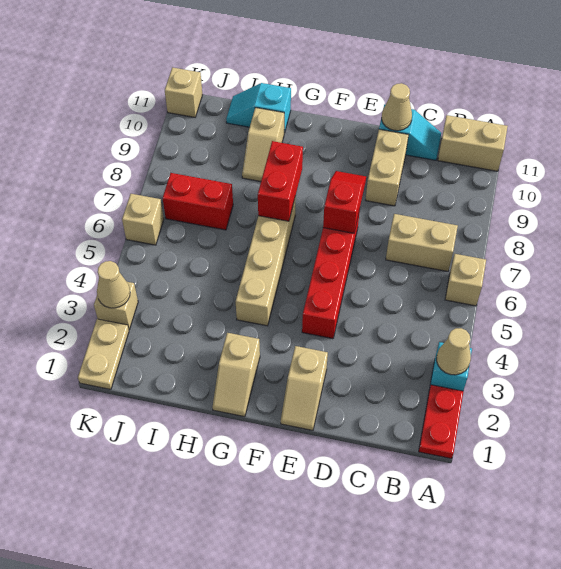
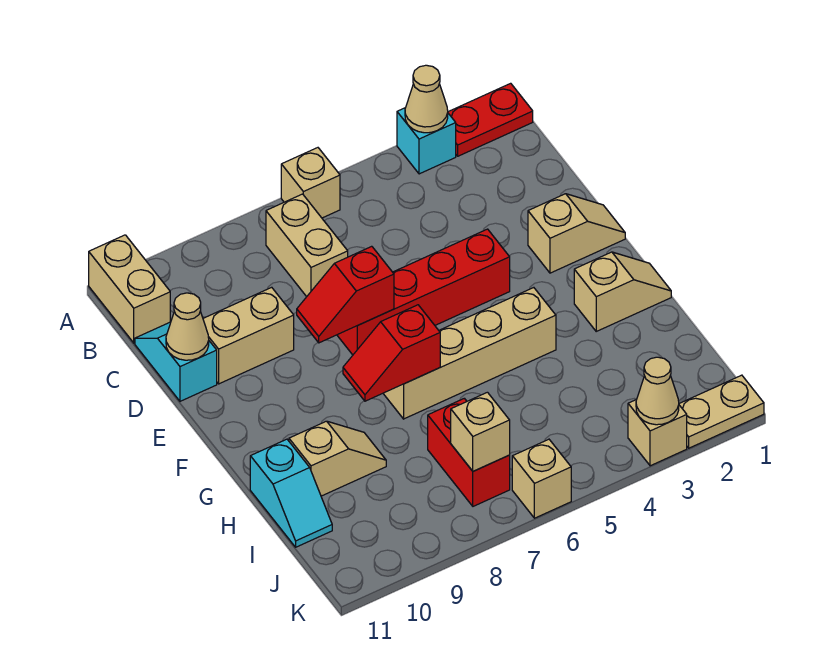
red 1x2 brick [258,141,303,221] -> red 1x2 slope [343,305,440,401]
tan 1x1 brick [165,67,203,117] -> tan 1x1 brick moved to [451,392,510,471]

